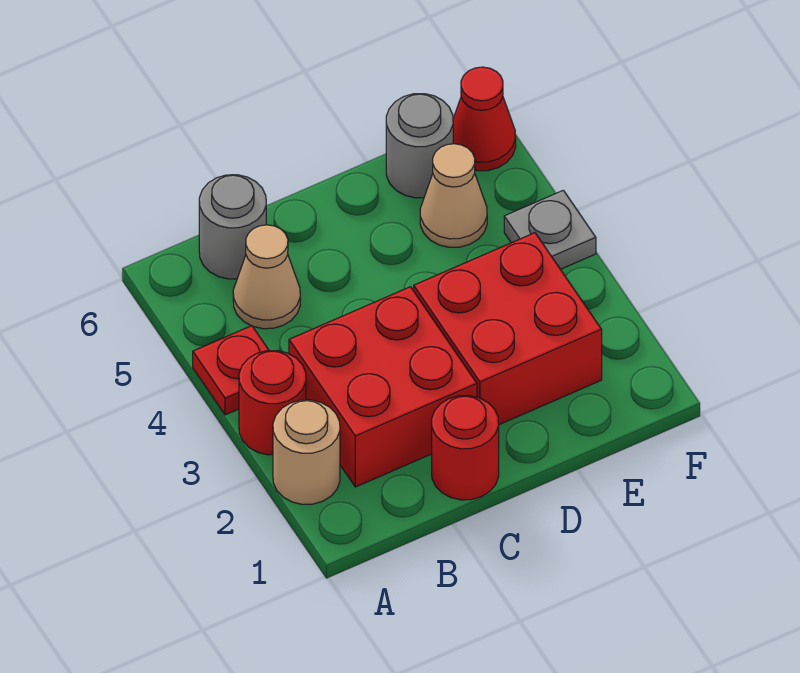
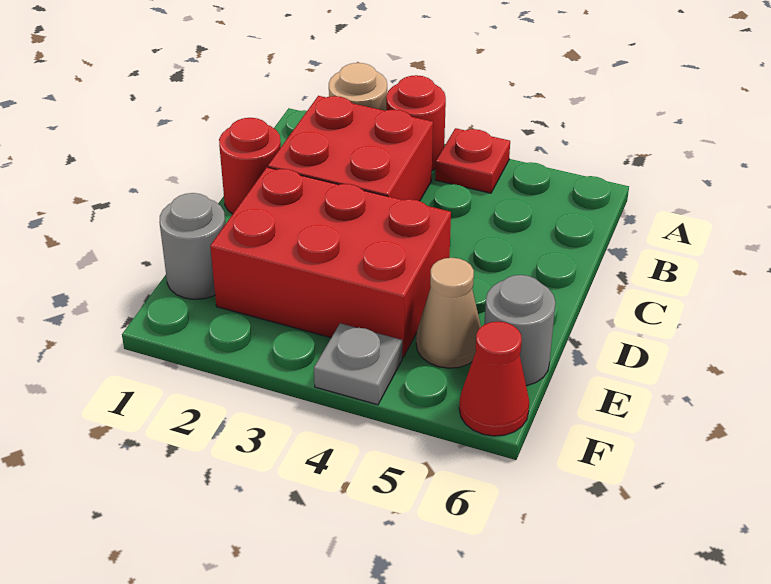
tan 1x1 cone [233,225,300,329] -> none
grey 1x1 round brick [199,175,266,279] -> grey 1x1 round brick moved to [159,193,225,299]
red 2x2 brick [414,233,602,425] -> red 2x3 brick [210,167,451,357]

